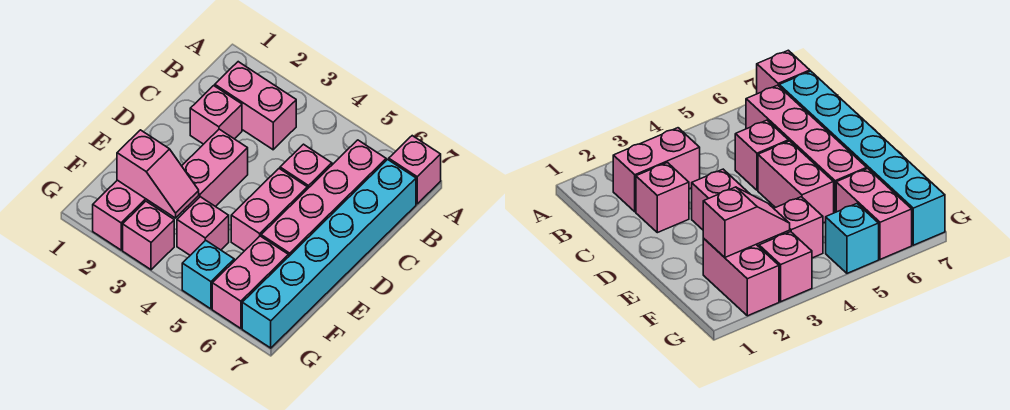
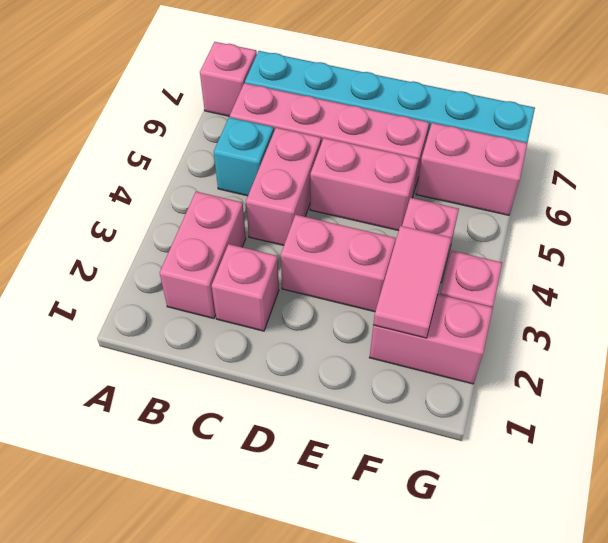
pink 1x1 brick [280,144,332,189] -> pink 1x2 brick [246,128,321,245]
pink 1x2 slope [117,130,199,218] -> pink 1x2 tile [373,226,451,338]
cyan 1x1 brick [182,240,234,309] -> cyan 1x1 brick moved to [214,117,274,196]

